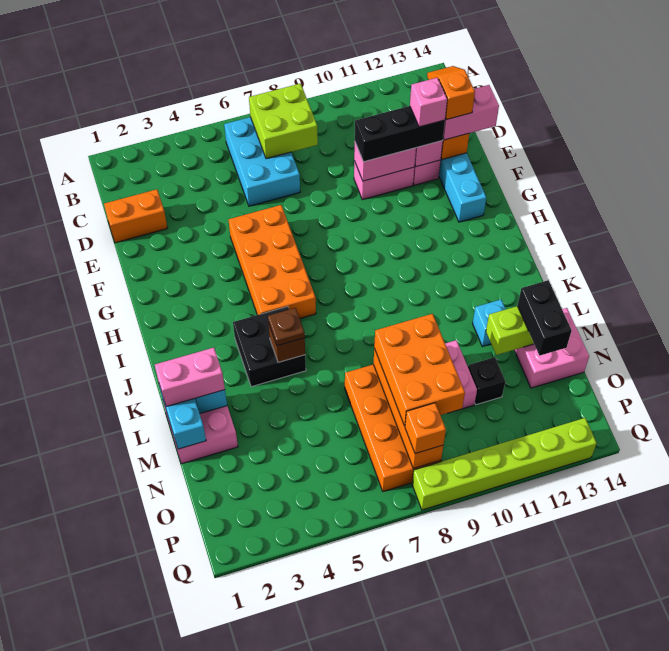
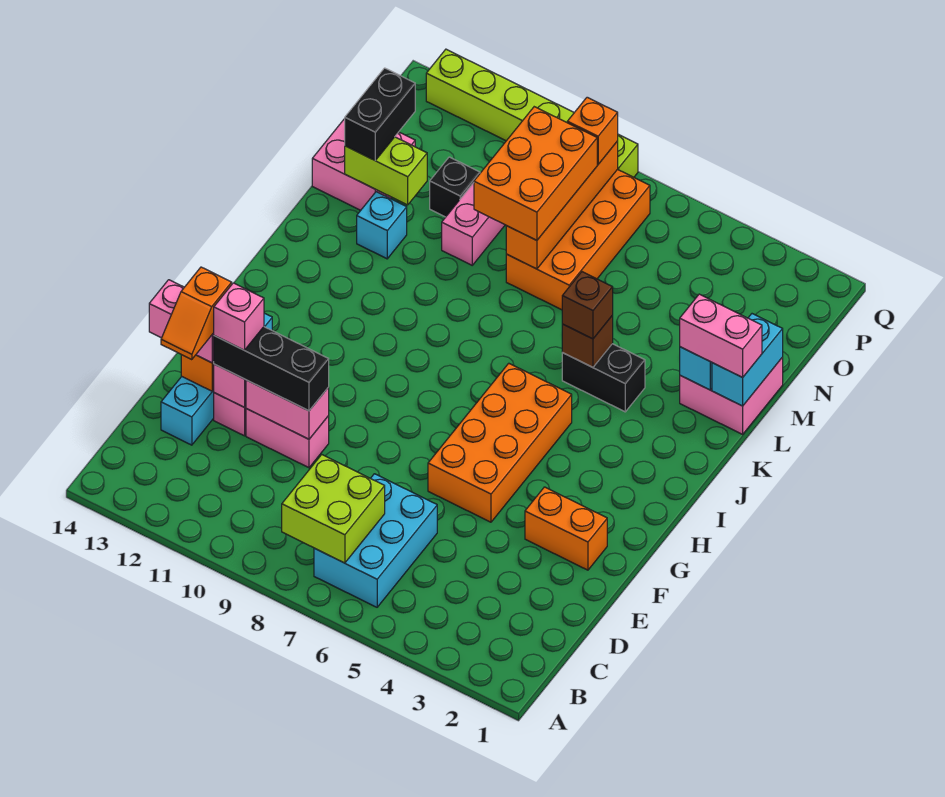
orange 1x2 brick [104,189,167,243] -> orange 1x2 brick moved to [525,487,607,570]
black 2x2 brick [233,306,306,387] -> black 1x2 brick [562,344,645,412]
brown 1x1 plate [268,308,305,346] -> brown 1x1 brick [562,272,613,339]

